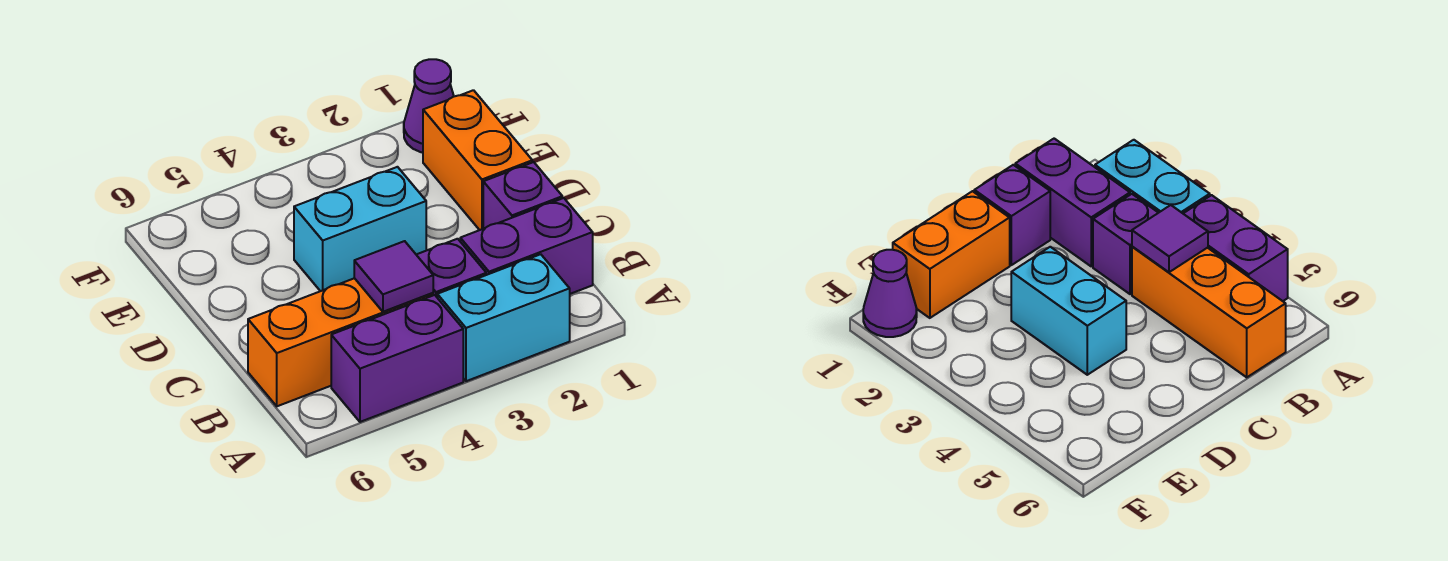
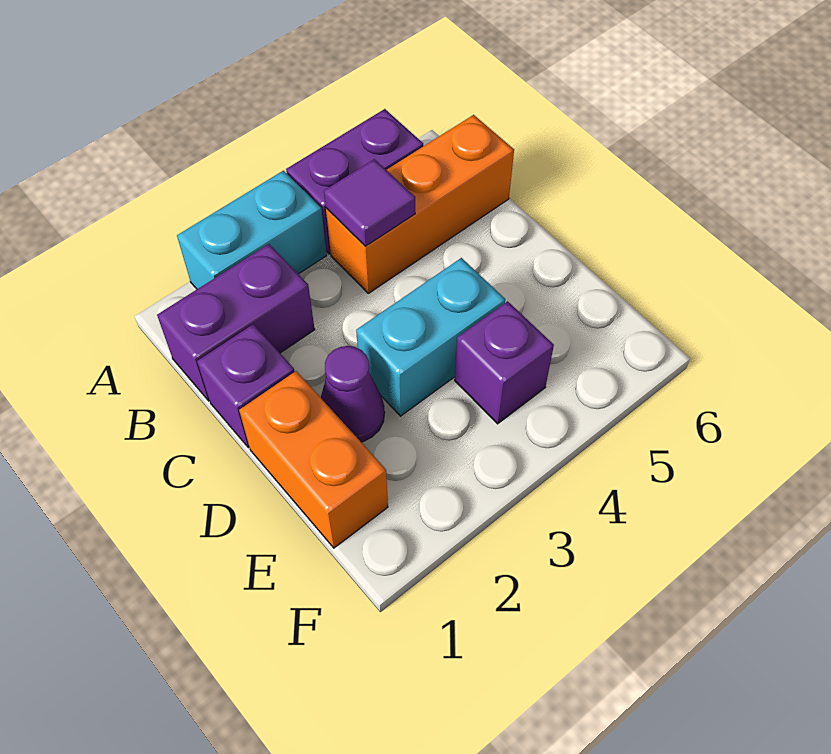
purple 1x1 brick [416,239,486,297] -> purple 1x1 brick moved to [455,301,554,424]
purple 1x1 cone [404,59,454,153] -> purple 1x1 cone moved to [321,346,385,442]

